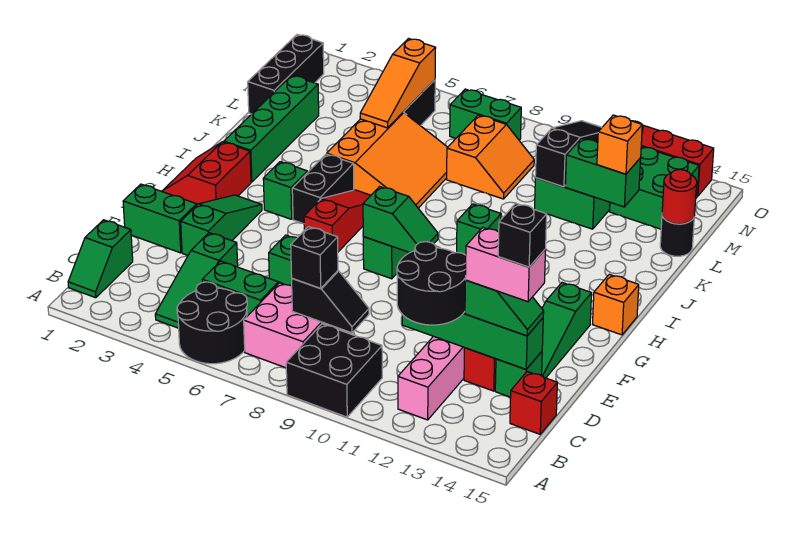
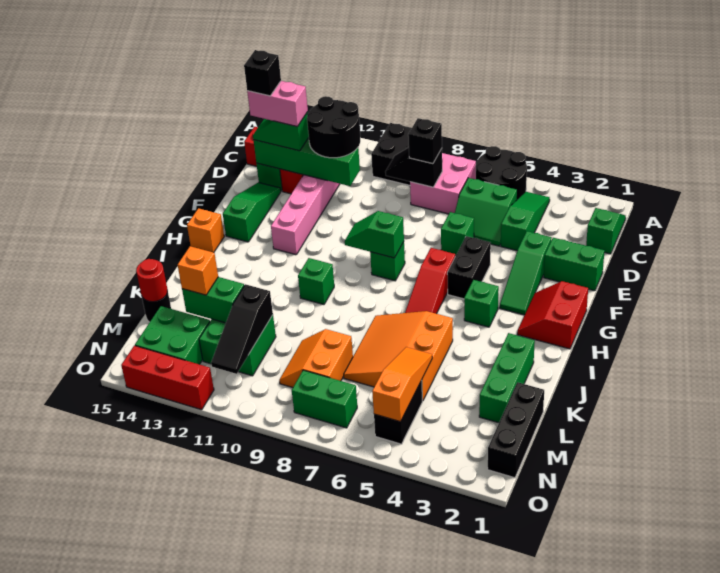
red 2x2 slope [162,142,251,205] -> red 2x2 slope turned to [517,281,588,349]
black 1x2 brick [292,154,354,224] -> black 1x2 brick moved to [447,236,491,299]
green 1x4 brick [224,75,319,182] -> green 1x3 brick [479,333,535,423]

